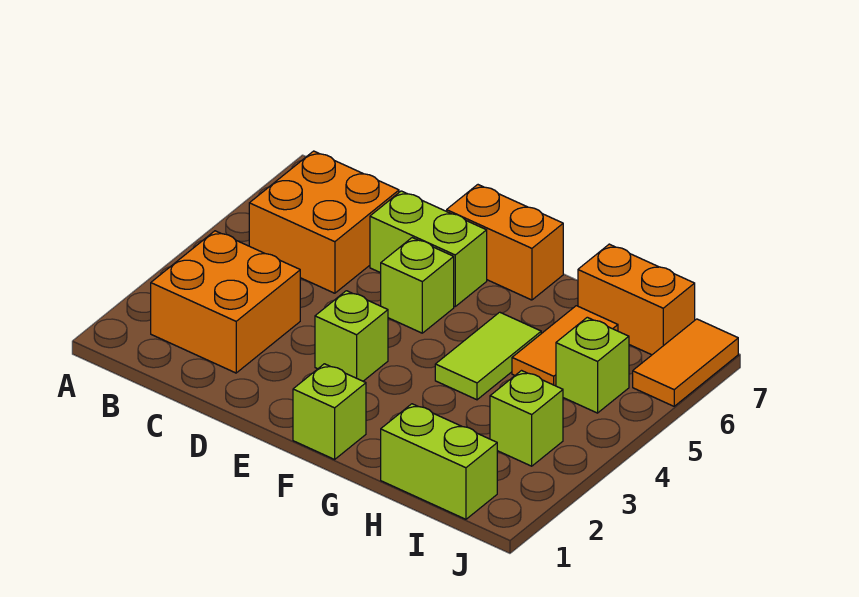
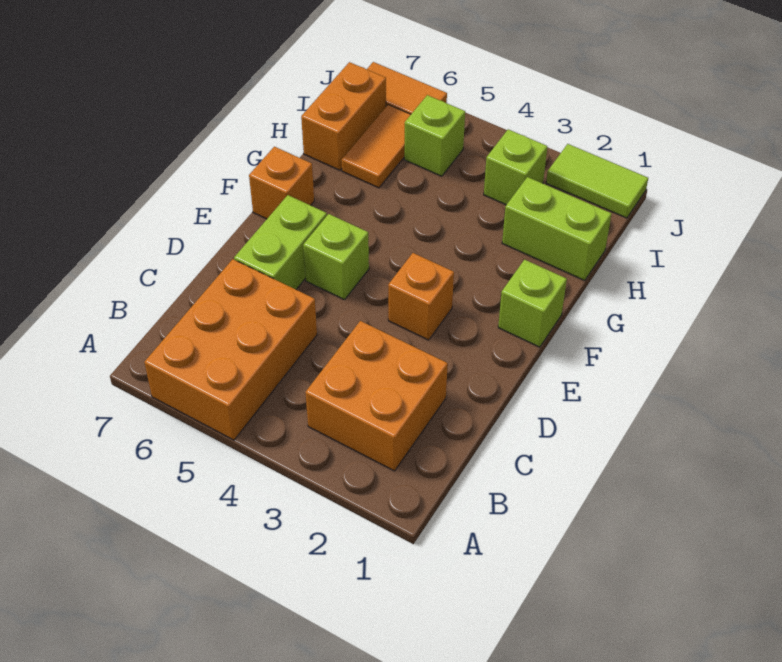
orange 2x2 brick [249,151,399,293] -> orange 2x3 brick [144,259,317,440]
lime 1x1 brick [315,291,388,381] -> orange 1x1 brick [388,253,454,340]
orange 1x2 brick [447,185,563,300] -> orange 1x1 brick [249,147,314,219]
lime 1x2 tile [435,312,541,400] -> lime 1x2 tile moved to [546,144,648,218]
lime 1x2 brick [381,404,497,519] -> lime 1x2 brick turned to [502,177,611,281]
orange 1x2 tile [512,306,618,386] -> orange 1x2 tile turned to [342,105,411,188]

